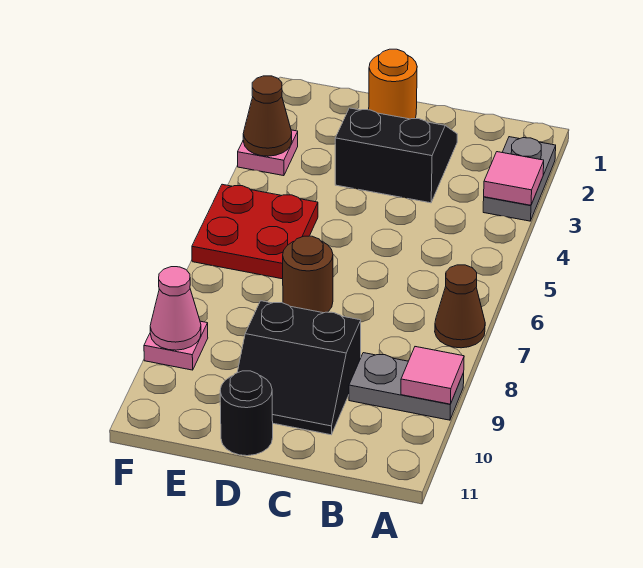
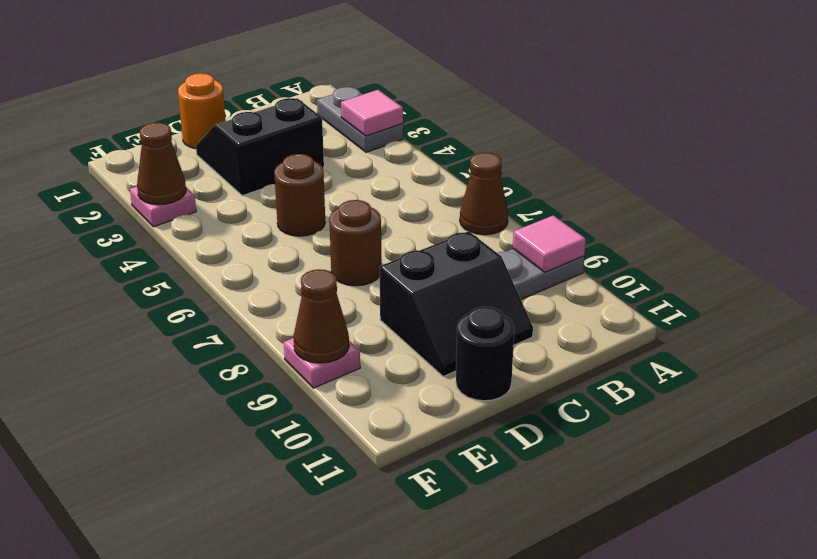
none -> brown 1x1 round brick [274,154,325,236]
red 2x2 plate [192,184,318,279] -> none
pink 1x1 cone [150,267,201,350] -> brown 1x1 cone [294,269,349,363]

